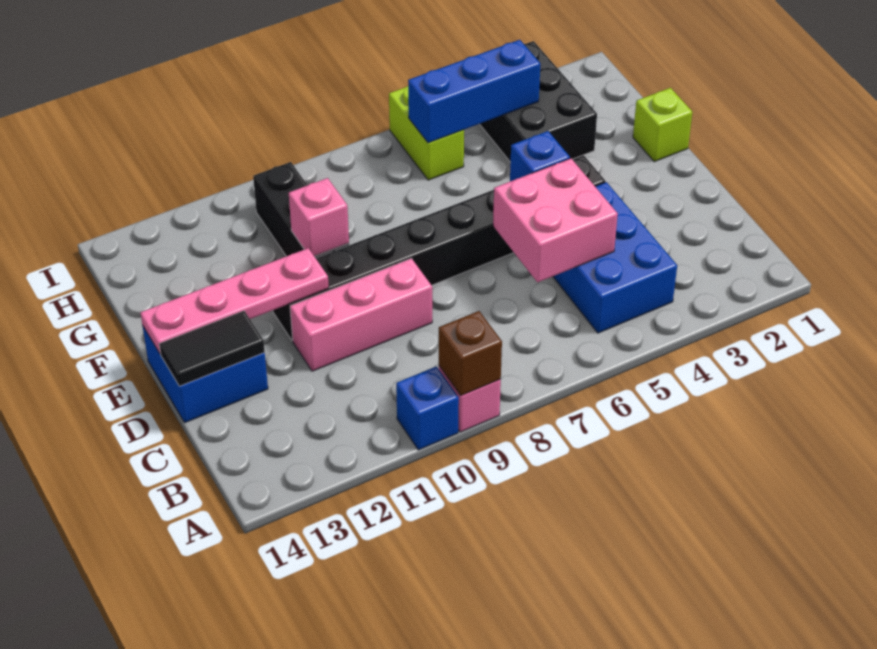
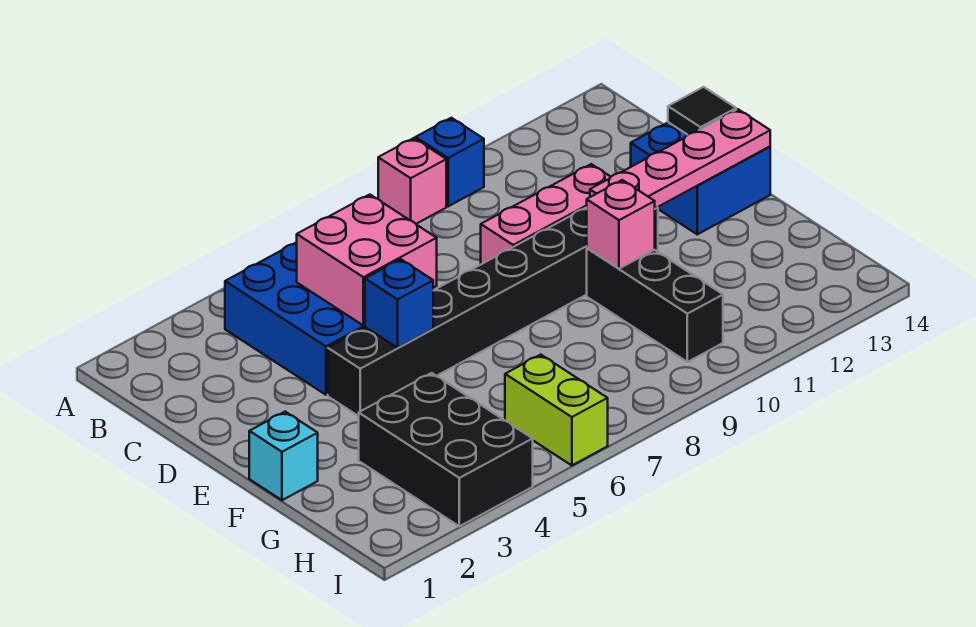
brown 1x1 brick [439,311,502,396] -> none
black 1x2 tile [159,311,265,386] -> black 1x1 tile [668,87,736,135]
lime 1x1 brick [633,88,692,162] -> cyan 1x1 brick [249,412,318,500]
blue 1x3 brick [408,40,540,143] -> none

